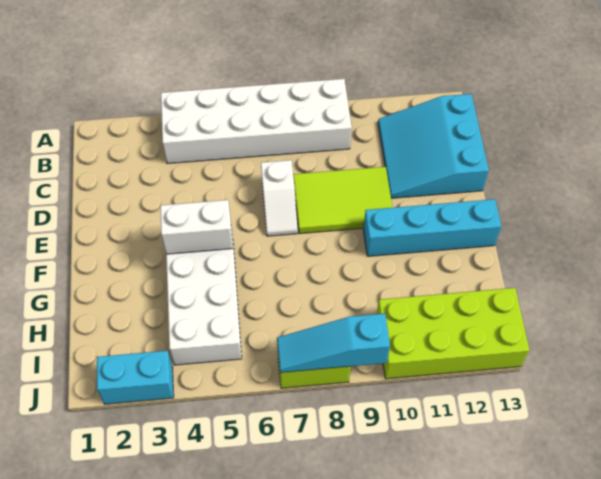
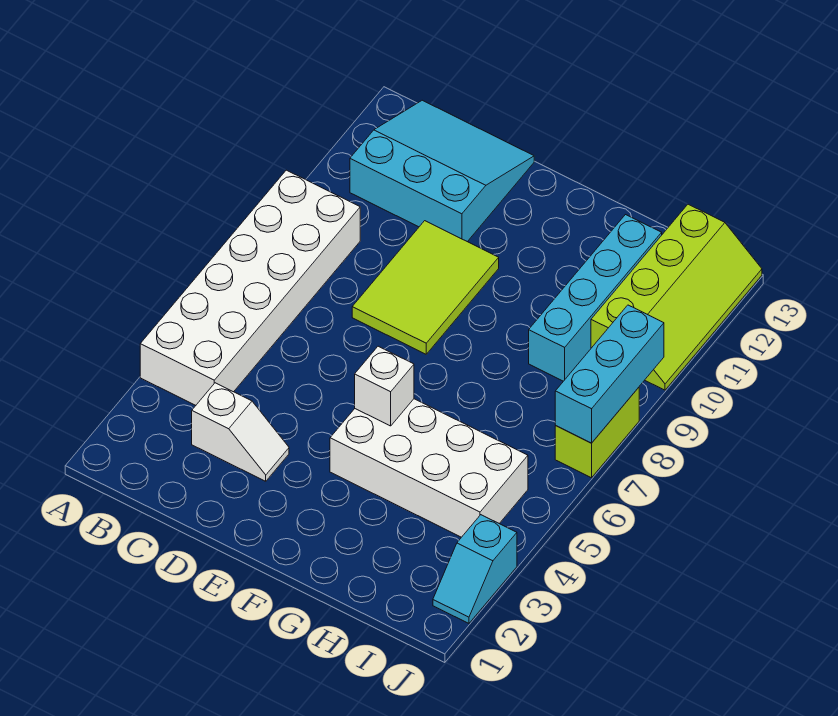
cyan 3x3 slope [378,94,489,198] -> cyan 3x3 slope turned to [350,100,534,242]
white 1x2 slope [261,160,298,236] -> white 1x2 slope moved to [192,383,289,481]
white 1x2 brick [160,200,233,254] -> white 1x1 brick [355,346,414,426]
cyan 1x4 brick [363,199,501,256] -> cyan 1x4 brick moved to [529,215,662,381]
lime 2x4 brick [377,288,529,379] -> lime 2x4 slope [591,204,762,390]
cyan 1x2 brick [97,351,174,404] -> cyan 1x2 slope [433,515,517,623]
cyan 1x3 slope [277,314,390,373] -> cyan 1x3 brick [555,305,664,443]

